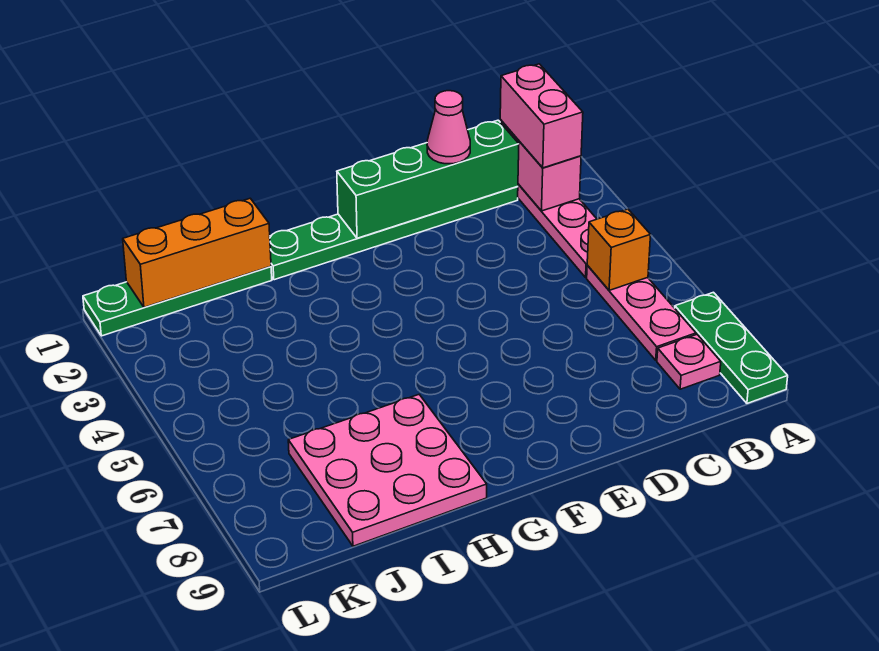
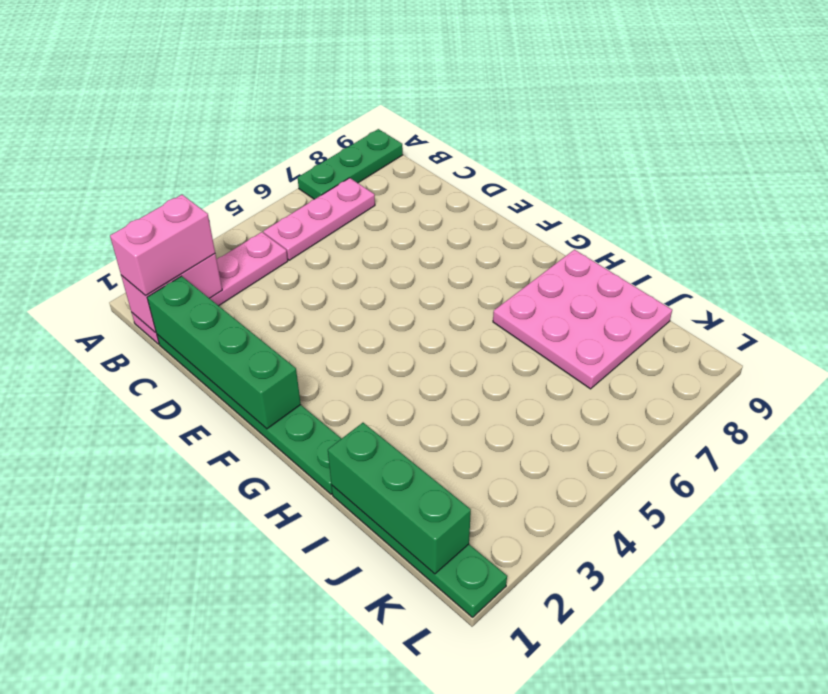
orange 1x1 brick [587,209,651,290] -> none
pink 1x1 plate [657,335,721,389] -> none
pink 1x1 cone [427,91,470,164] -> none
orange 1x3 brick [123,198,271,307] -> green 1x3 brick [328,423,471,574]

